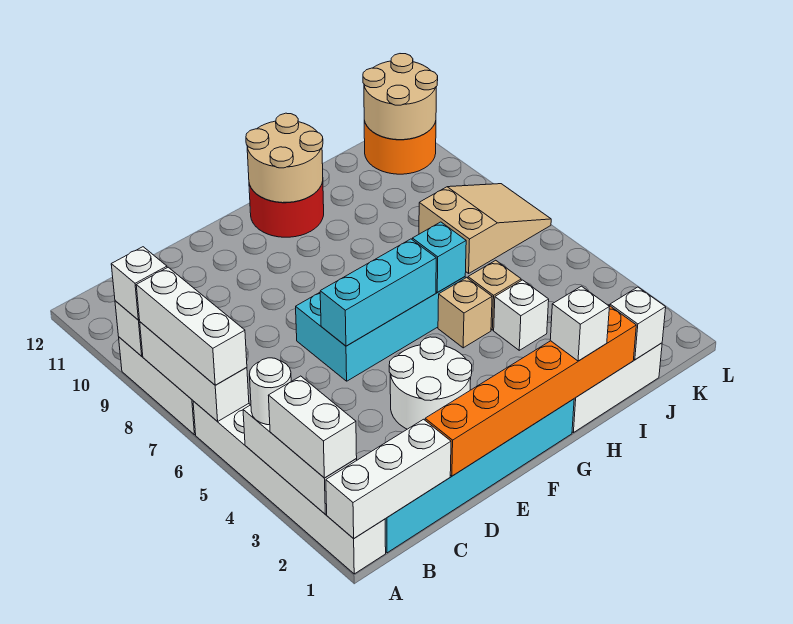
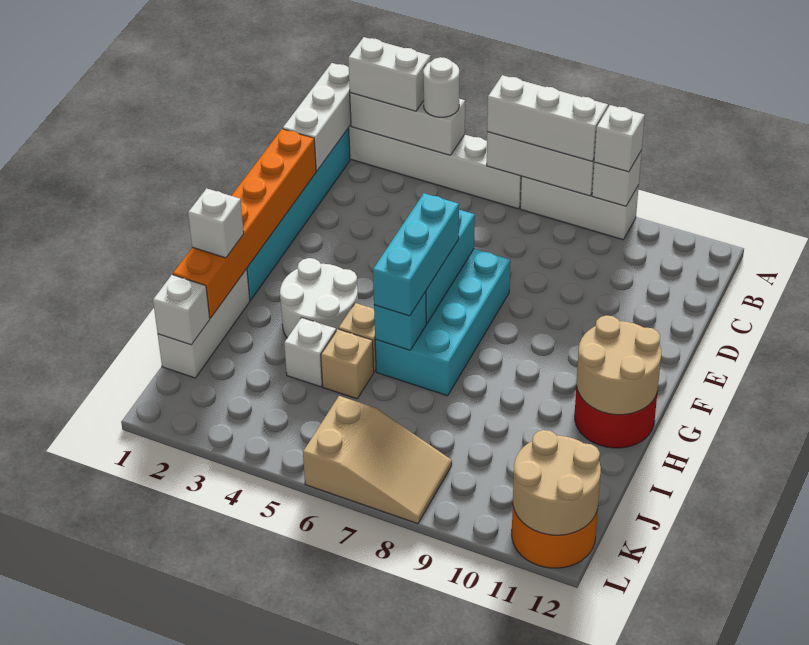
white 2x2 round brick [389,337,472,429] -> white 2x2 round brick moved to [280,258,358,338]
none -> cyan 1x3 brick [373,193,459,316]
tan 2x3 slope [419,184,551,273] -> tan 2x3 slope turned to [303,396,452,524]

